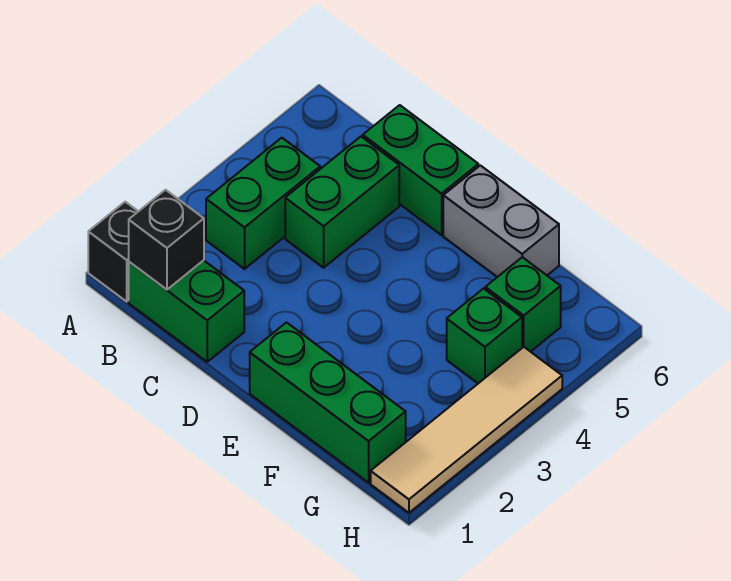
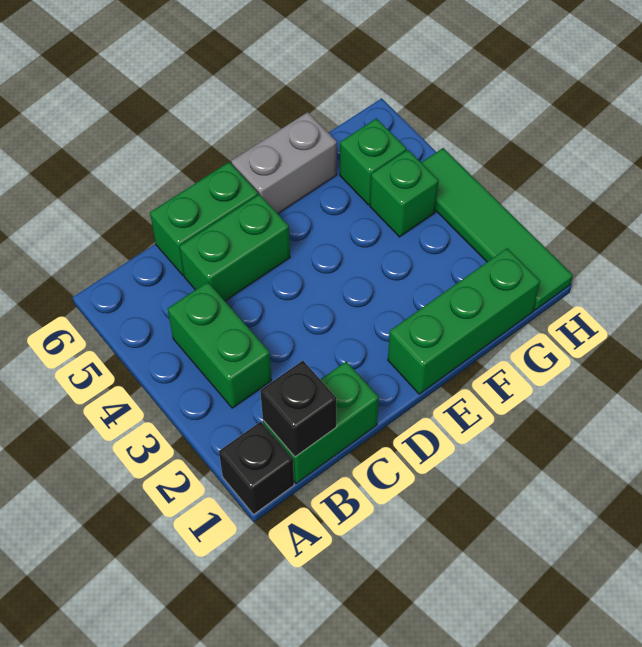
green 1x2 brick [285,137,399,268] -> green 1x2 brick turned to [180,194,290,301]
tan 1x4 tile [371,347,562,513] -> green 1x4 tile [421,148,573,310]

